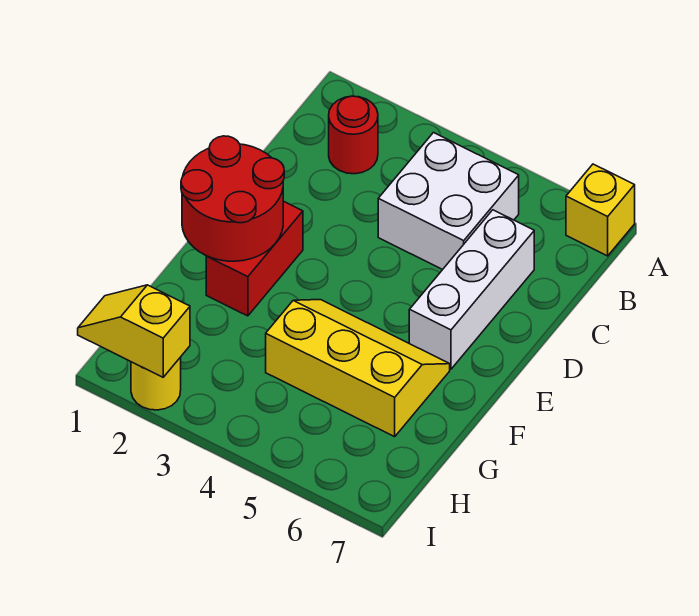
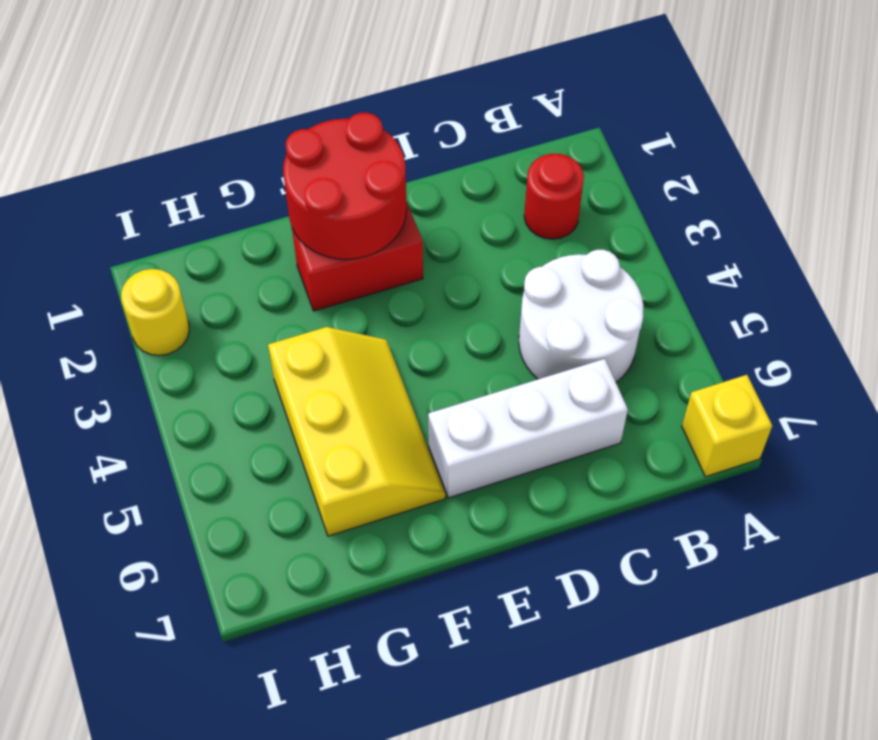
white 2x2 brick [378,133,519,270] -> white 2x2 round brick [519,250,643,382]
yellow 1x2 slope [78,285,190,377] -> none

